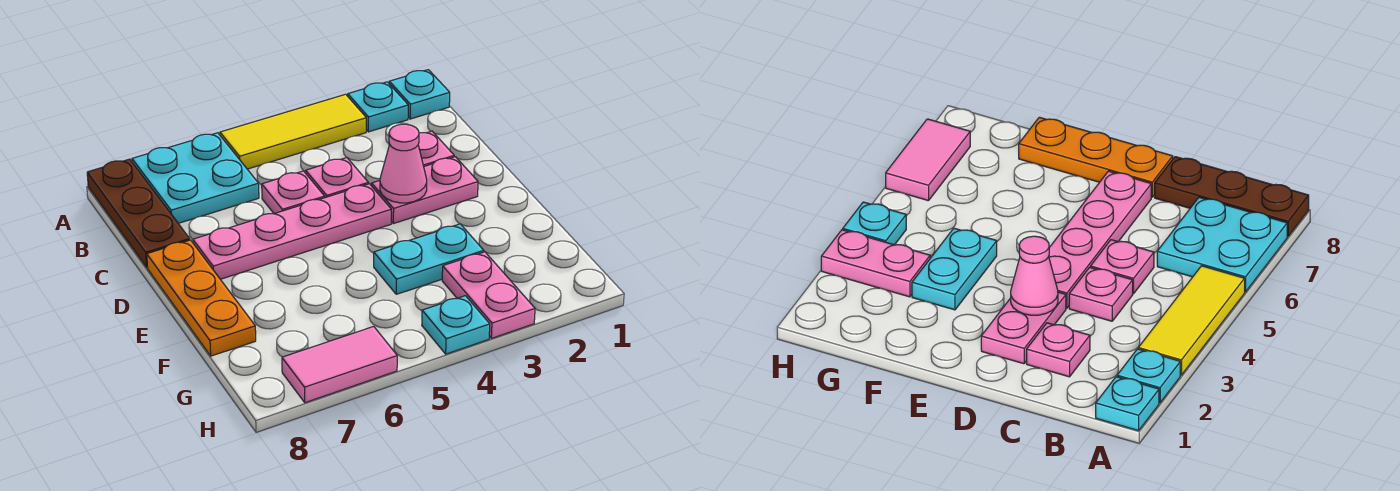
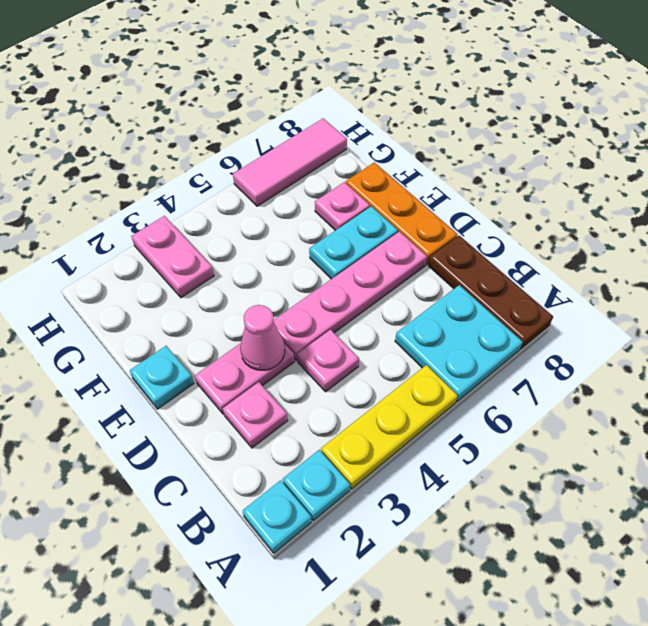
yellow 1x3 tile [220,94,366,169] -> yellow 1x3 plate [321,365,458,489]
pink 1x1 plate [262,171,325,214] -> pink 1x1 plate moved to [315,182,370,230]
cyan 1x2 plate [374,224,484,294] -> cyan 1x2 plate moved to [309,206,398,279]
cyan 1x1 plate [422,296,490,354] -> cyan 1x1 plate moved to [130,346,194,409]
pink 1x2 tile [282,326,397,403] -> pink 1x3 tile [233,118,347,206]

